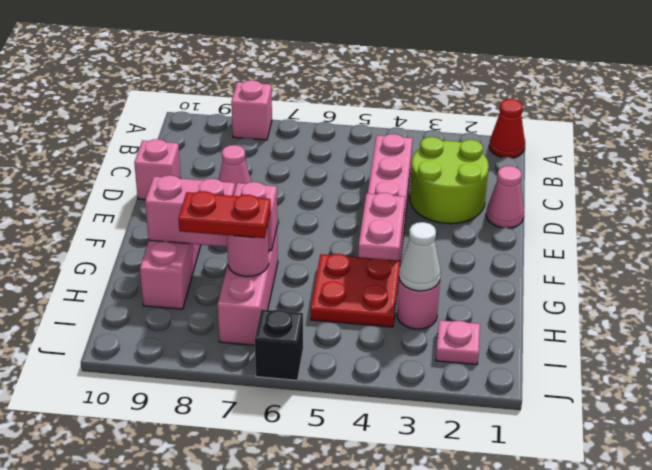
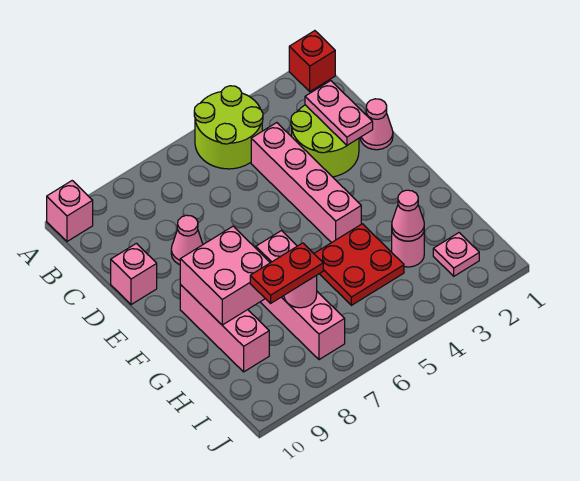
red 1x1 cone [489,99,525,158] -> red 1x1 brick [289,31,335,91]
none -> lime 2x2 round brick [194,86,263,169]
pink 1x1 brick [231,80,272,140] -> pink 1x1 brick moved to [47,181,93,241]
pink 1x2 plate [358,193,405,261] -> pink 1x2 plate moved to [305,81,373,145]
pink 1x2 brick [145,175,235,247] -> pink 2x2 brick [180,226,270,325]
white 1x1 cone [399,222,441,291] -> pink 1x1 cone [392,190,424,241]
black 1x1 brick [255,309,303,380] -> none

